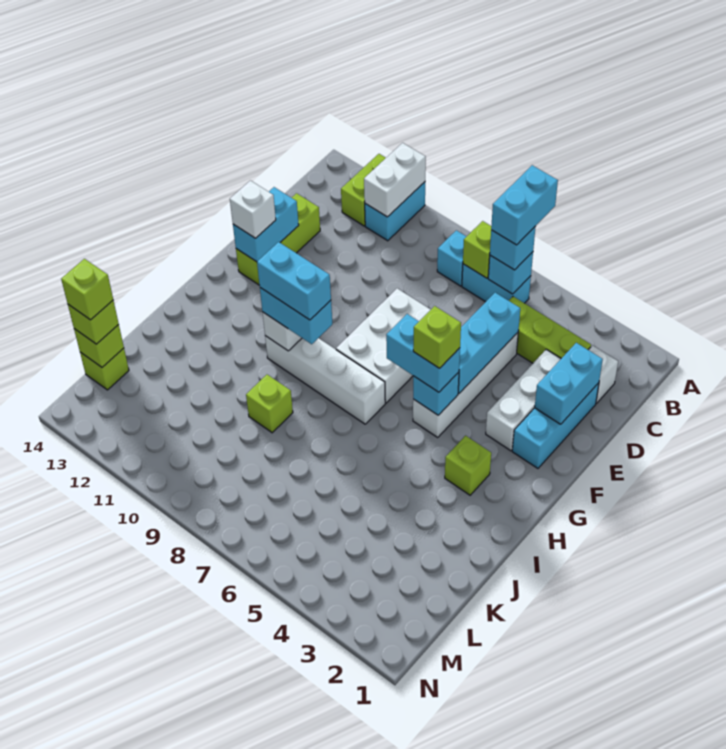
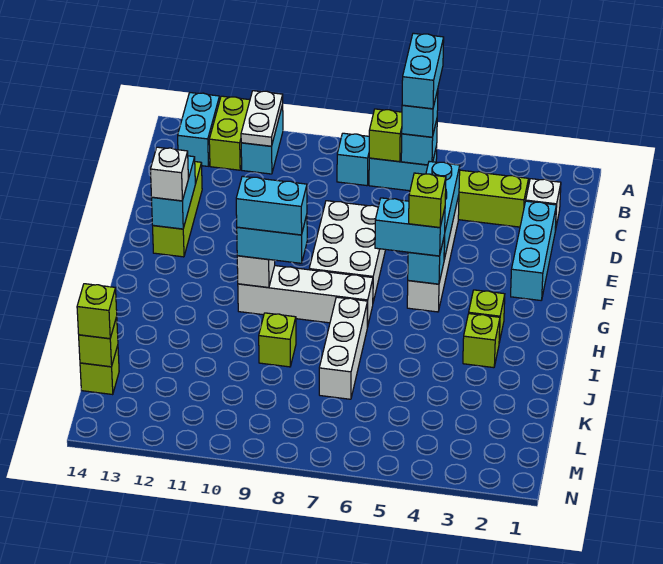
white 1x2 brick [364,143,426,217] -> white 1x2 plate [241,91,283,146]
cyan 1x2 brick [535,343,603,424] -> cyan 1x2 brick moved to [178,93,220,166]
white 1x3 brick [486,349,561,451] -> white 1x3 brick moved to [319,297,368,399]
lime 1x1 brick [61,259,113,320] -> lime 1x1 brick moved to [463,314,500,368]

